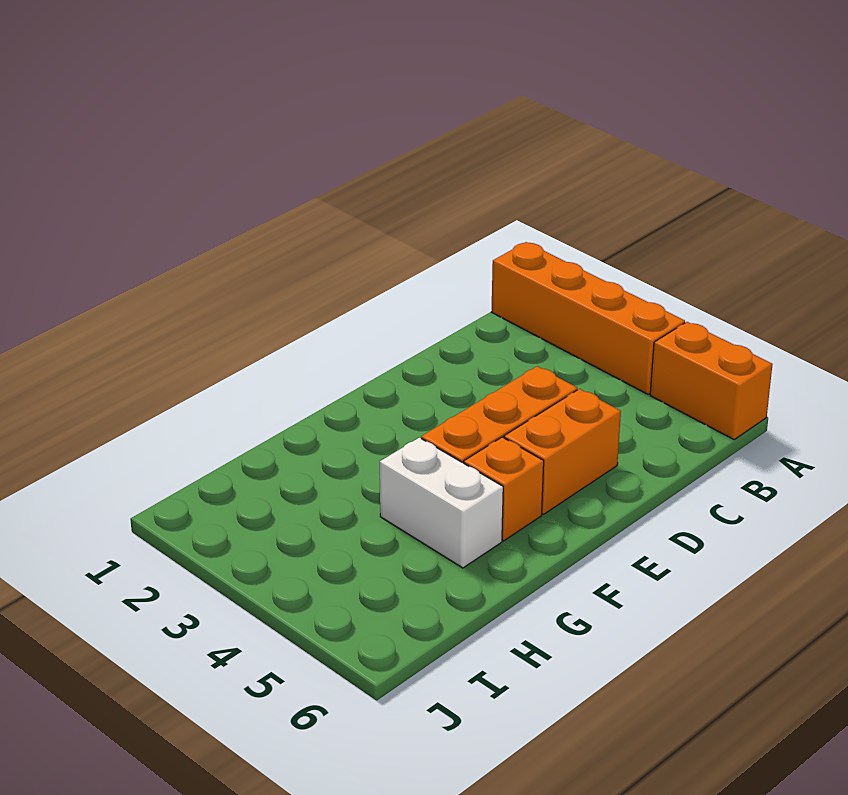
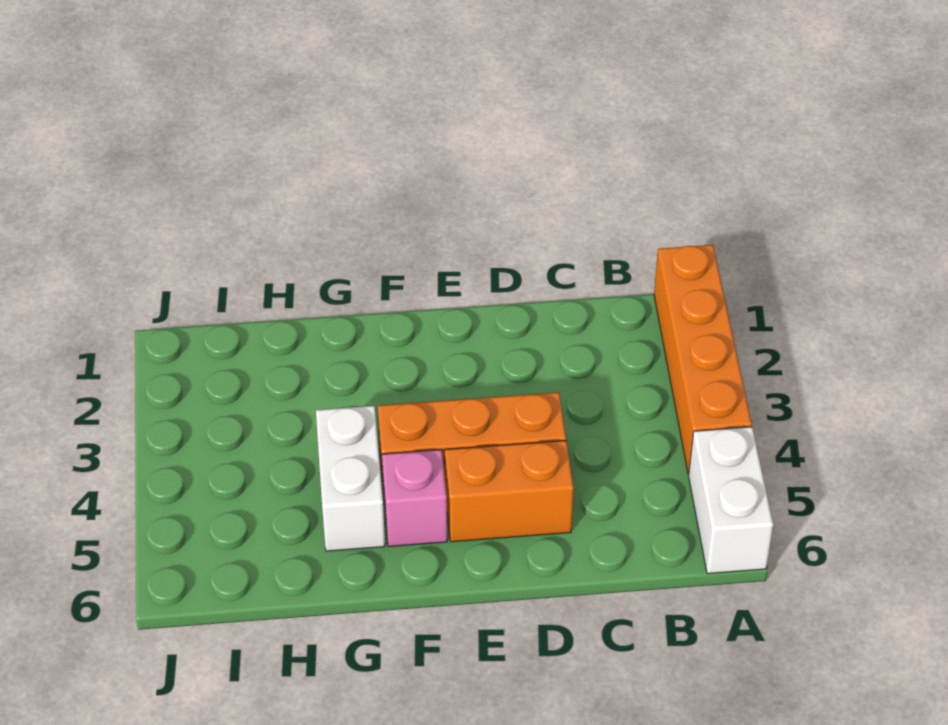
orange 1x2 brick [650,322,772,439] -> white 1x2 brick [689,427,773,574]
orange 1x1 brick [464,437,544,541] -> pink 1x1 brick [382,450,447,546]

